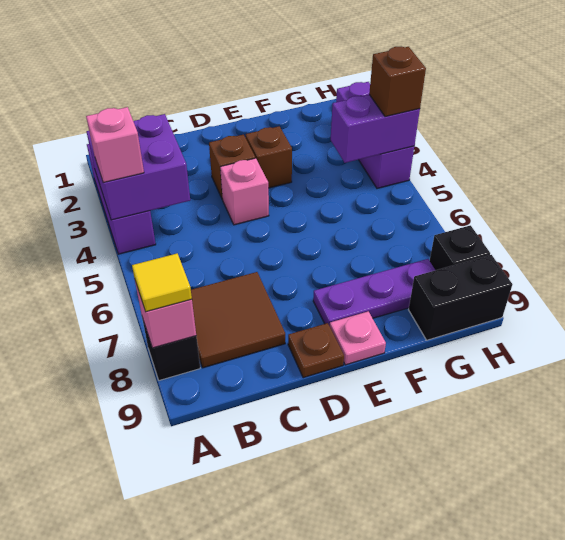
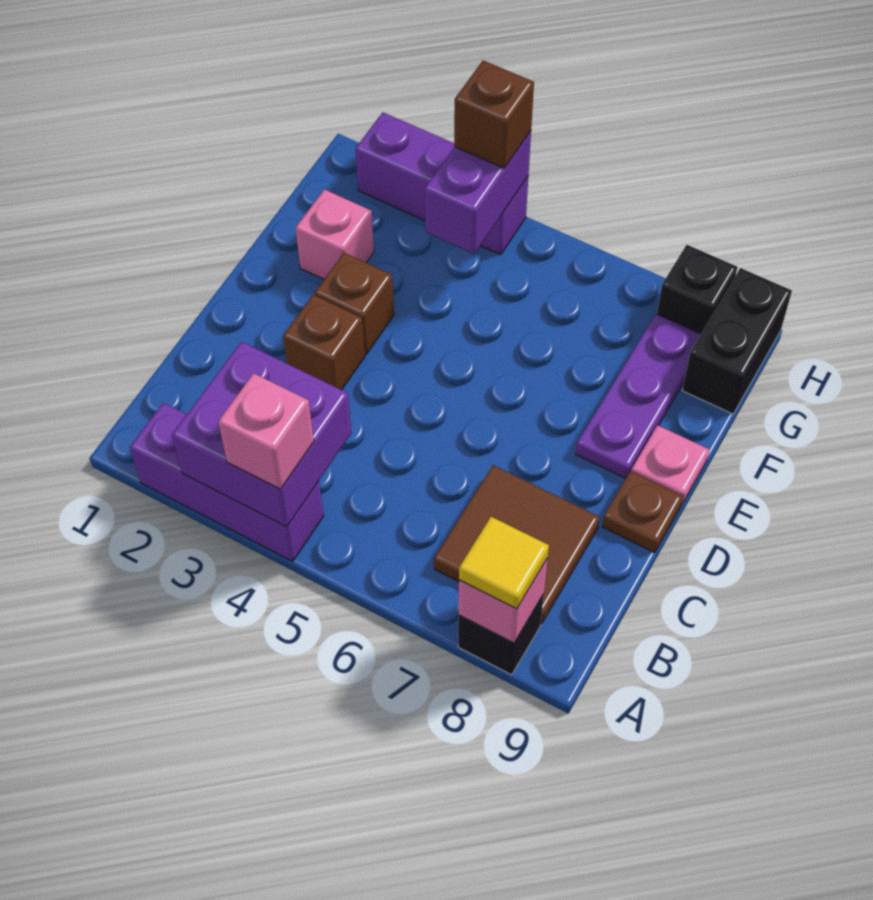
pink 1x1 brick [220,158,269,225] -> pink 1x1 brick moved to [296,190,374,279]

